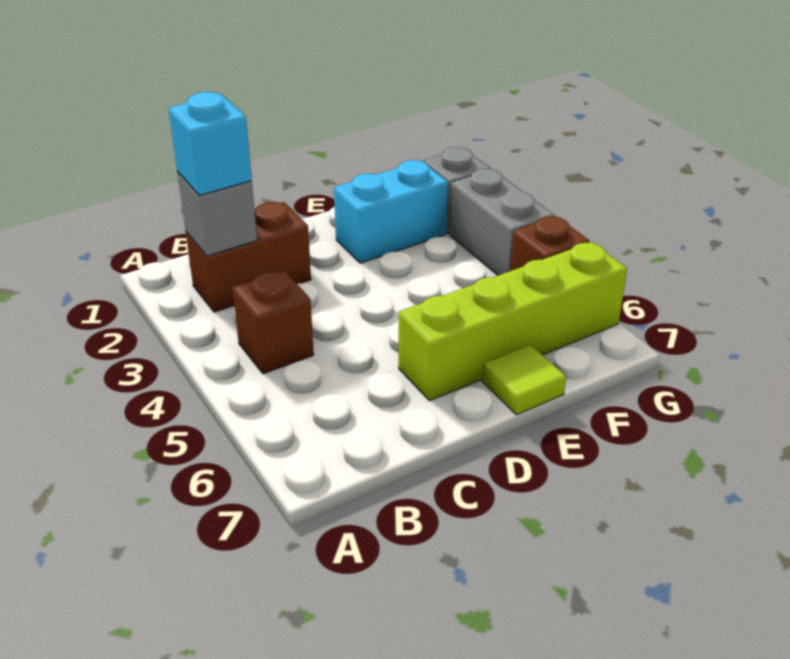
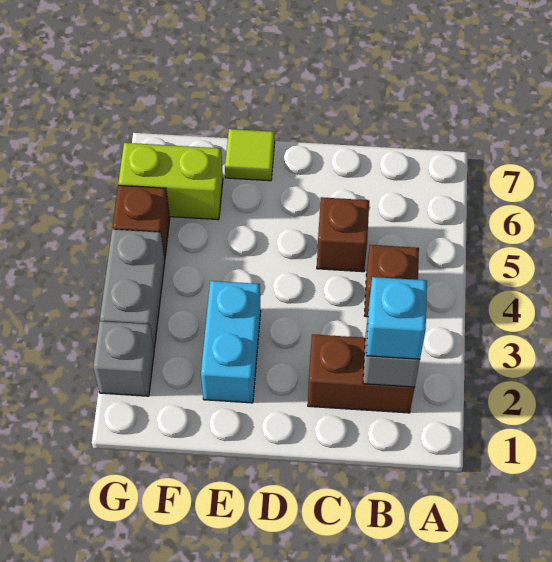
none -> brown 1x1 brick [317,197,369,272]
lime 1x4 brick [399,242,627,401] -> lime 1x2 brick [118,143,223,220]
cyan 1x2 brick [334,160,448,263] -> cyan 1x2 brick turned to [201,281,261,403]

